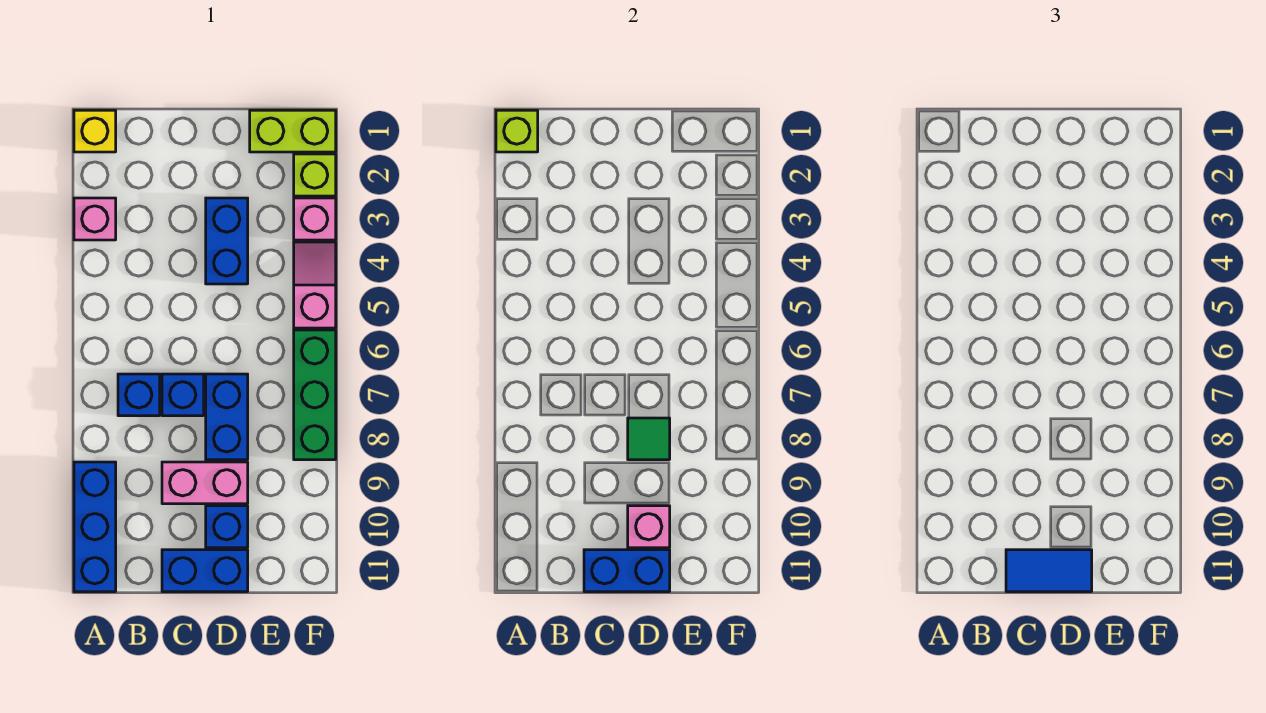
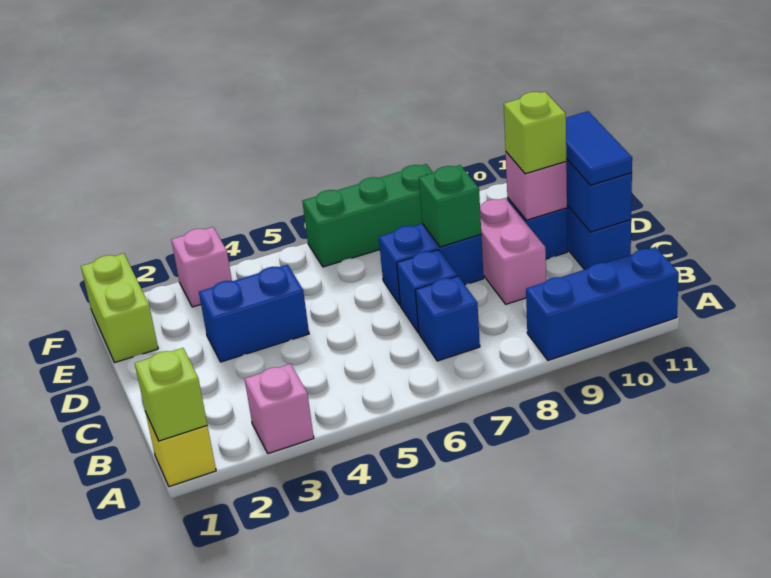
green 1x1 tile [628,418,670,460] -> green 1x1 brick [419,165,481,247]
lime 1x1 brick [294,154,336,196] -> lime 1x1 brick moved to [504,92,566,174]
pink 1x2 slope [294,242,336,328] -> none

